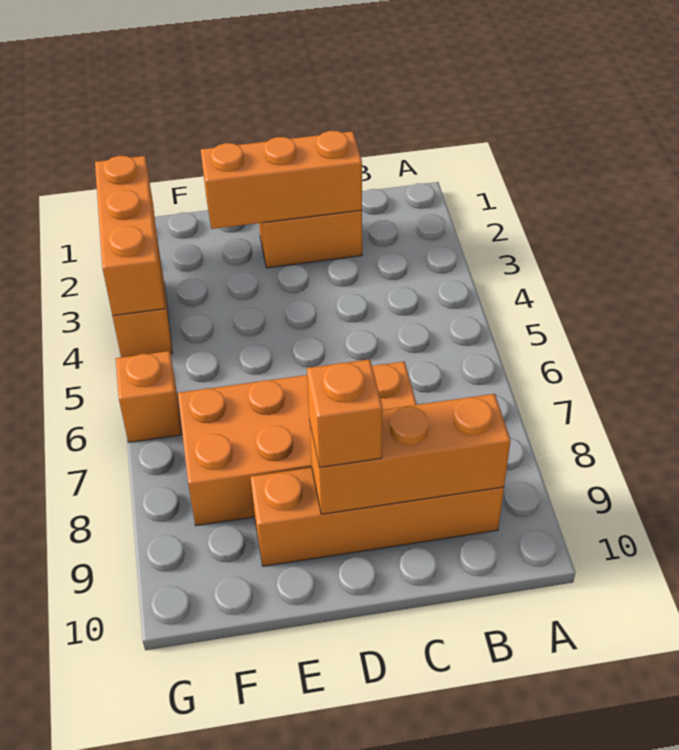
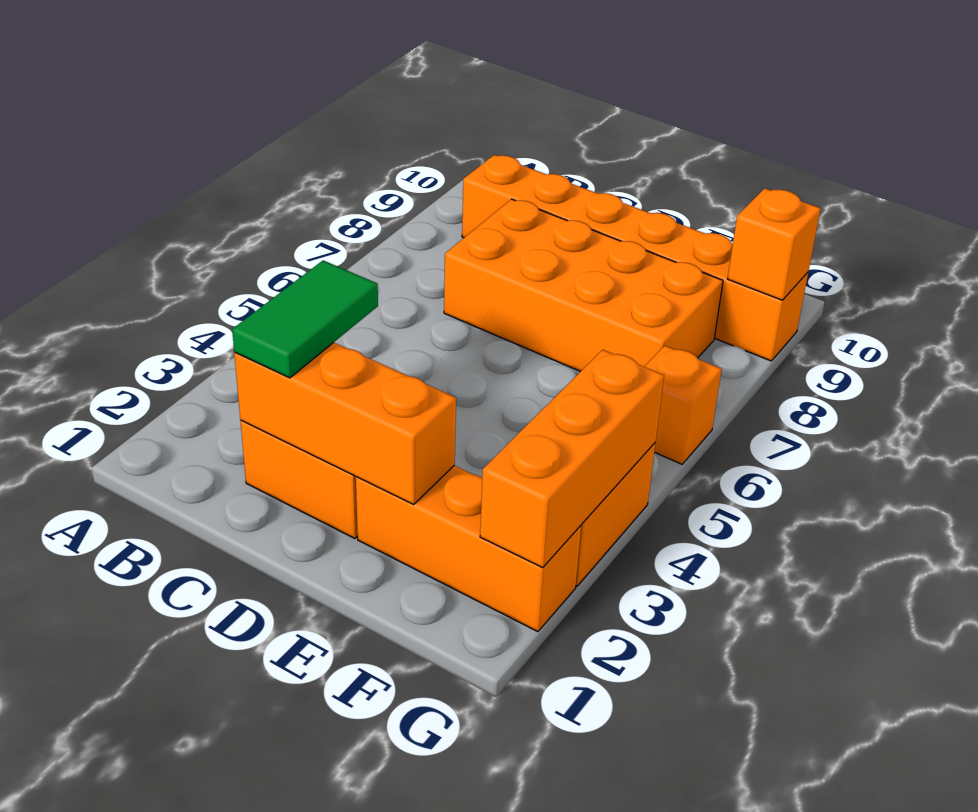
orange 1x4 brick [251,467,504,566] -> orange 1x6 brick [462,155,808,361]
orange 1x3 brick [309,394,511,514] -> orange 1x3 brick moved to [356,466,581,632]
none -> green 1x2 tile [232,260,378,378]
orange 1x1 brick [307,359,383,467] -> orange 1x1 brick moved to [728,188,821,300]

